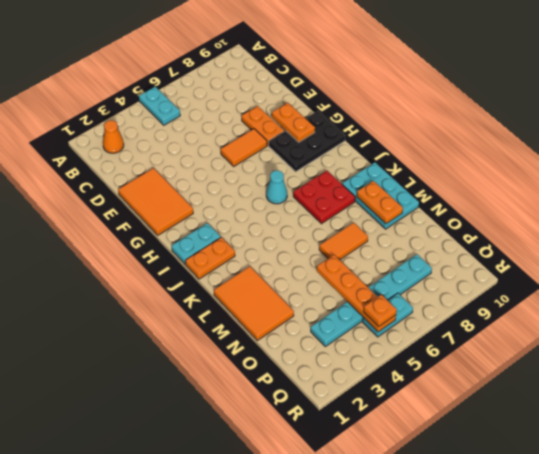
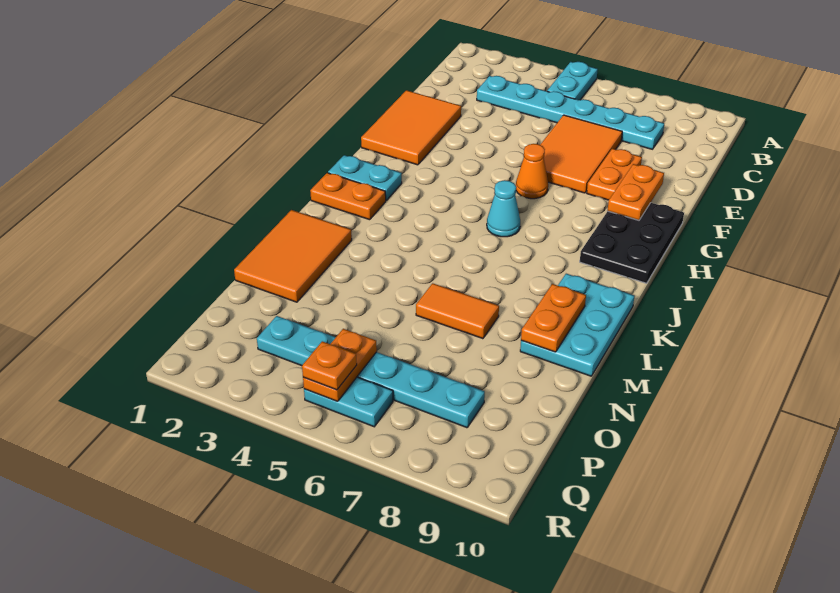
orange 1x1 cone [103,120,124,153] -> orange 1x1 cone moved to [516,144,548,199]
none -> cyan 1x6 plate [477,76,664,149]
orange 1x2 tile [221,129,267,166] -> orange 2x3 tile [540,115,622,193]
black 2x3 plate [269,111,345,172] -> black 2x3 plate turned to [580,203,684,283]
red 2x2 plate [293,170,355,224] -> none
orange 1x4 plate [317,255,396,332] -> orange 1x2 plate [303,329,377,401]

